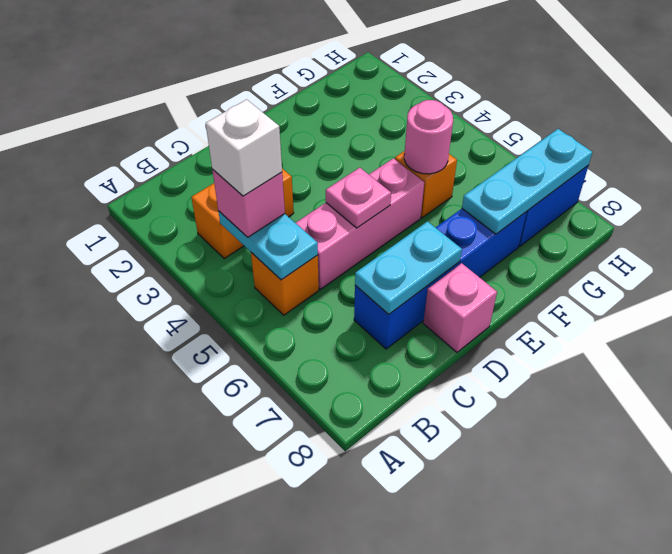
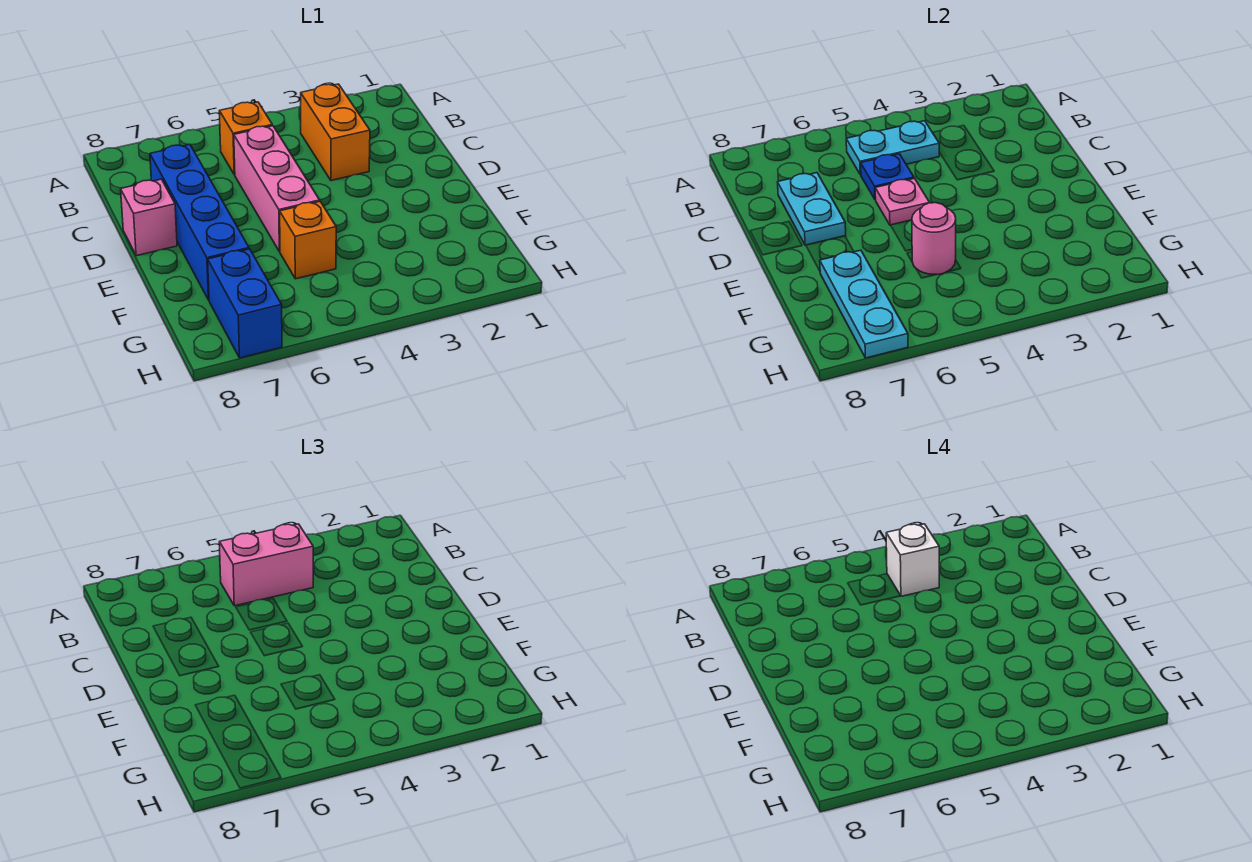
pink 1x1 brick [212,169,285,237] -> pink 1x2 brick [219,524,313,606]
none -> blue 1x1 plate [861,154,914,200]

